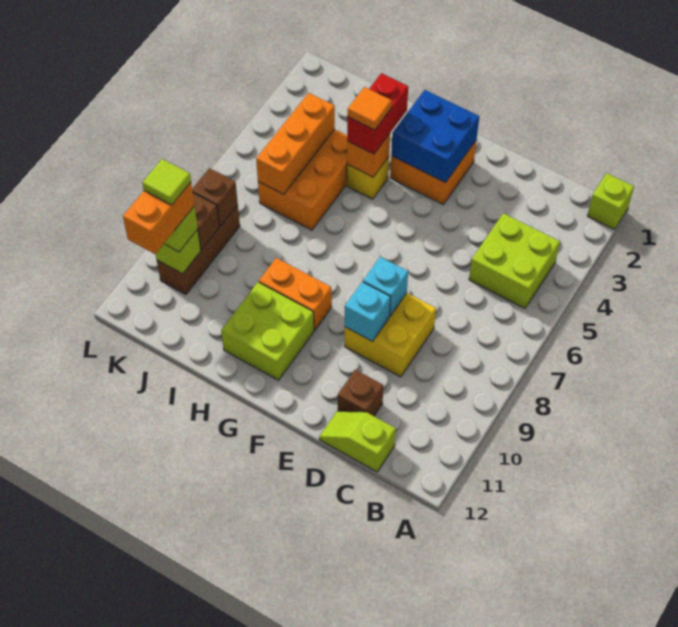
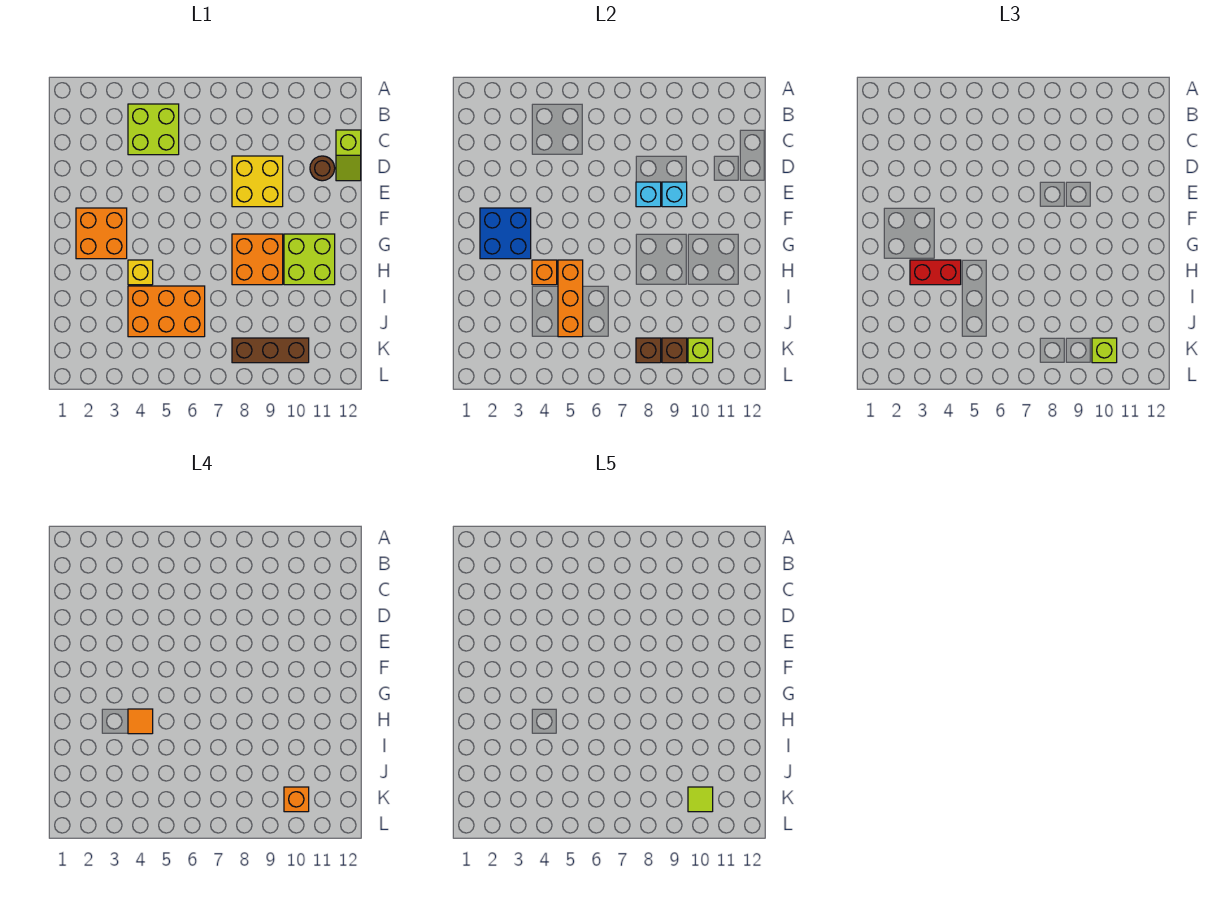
lime 1x1 brick [587,173,634,229] -> none
brown 1x1 brick [338,370,383,416] -> brown 1x1 round brick [310,156,335,181]
orange 1x2 brick [259,258,332,330] -> orange 2x2 brick [232,234,283,285]
orange 1x3 brick [256,93,335,194] -> orange 1x3 brick turned to [558,260,583,337]
orange 1x2 brick [123,182,194,254] -> orange 1x1 brick [284,787,309,812]

